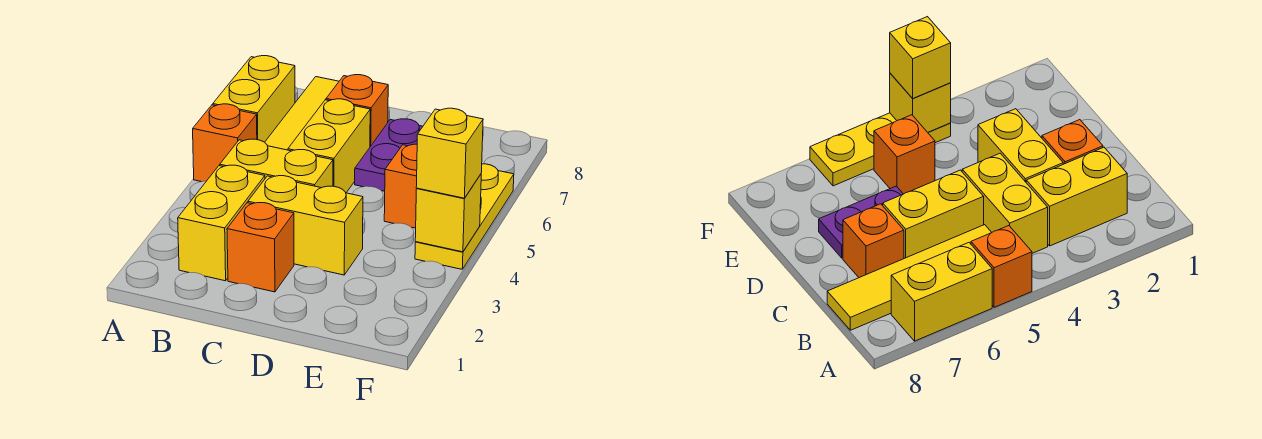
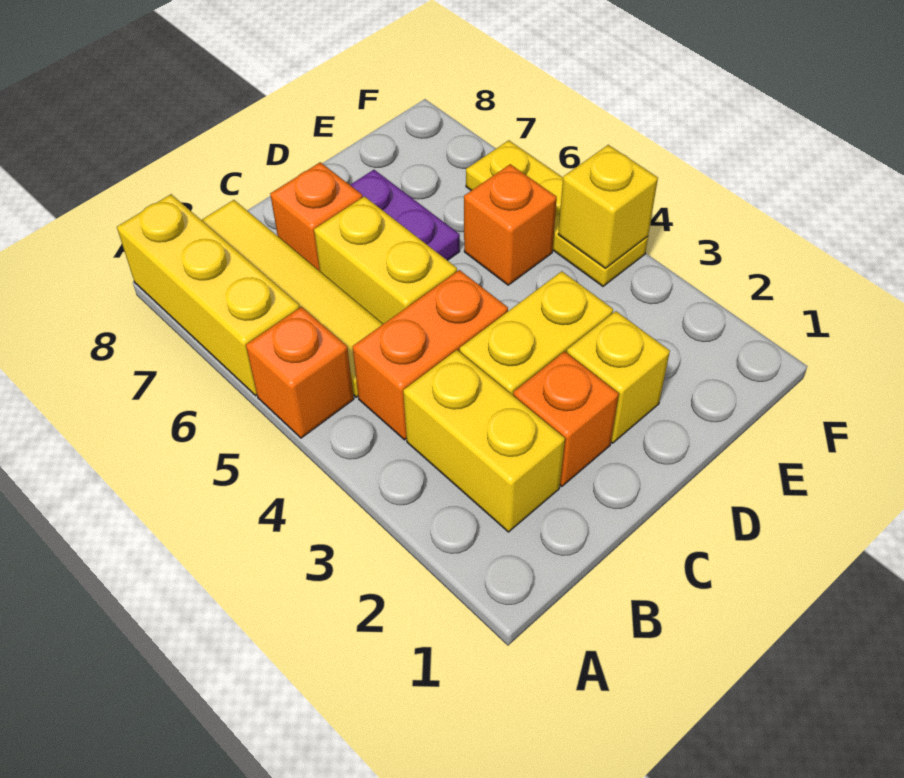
yellow 1x2 brick [213,56,295,142] -> yellow 1x3 brick [117,194,300,396]
yellow 1x2 brick [220,139,333,188] -> orange 1x2 brick [352,270,508,440]
yellow 1x1 brick [416,108,483,198] -> yellow 1x1 brick moved to [567,311,670,443]

